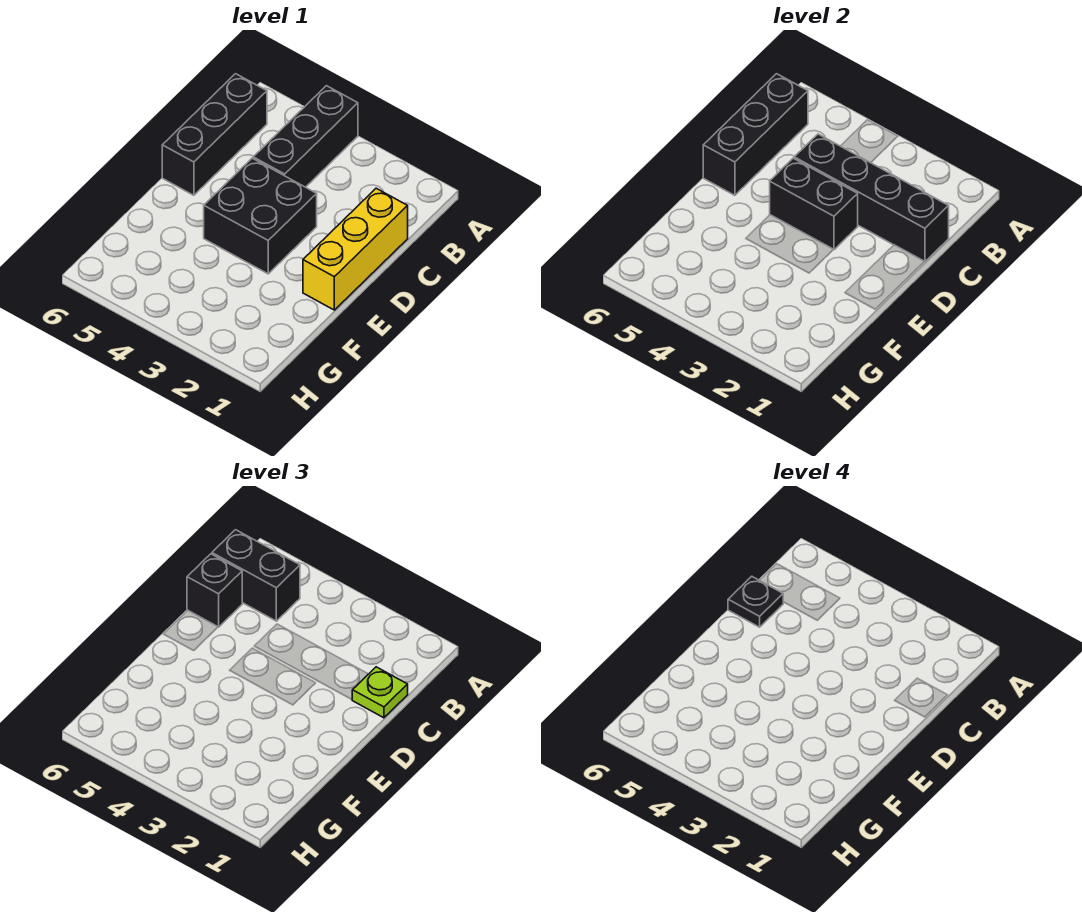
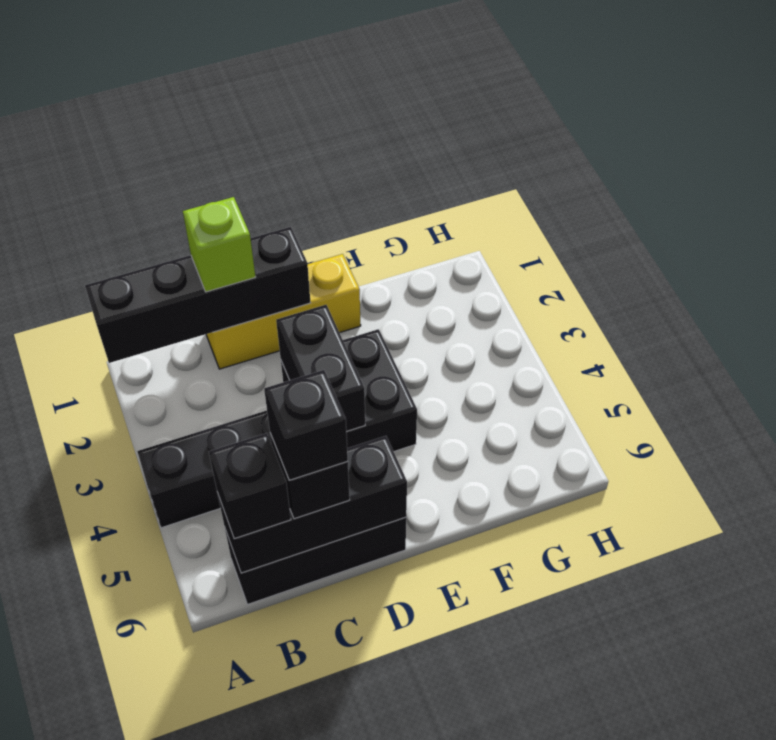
black 1x2 brick [212,530,300,621] -> black 1x1 brick [209,433,291,539]
black 1x4 brick [794,134,949,262] -> black 1x4 brick turned to [85,227,311,363]
lime 1x1 plate [352,667,408,718] -> lime 1x1 brick [183,197,255,292]
black 1x1 plate [728,576,783,627] -> black 1x1 brick [264,370,348,480]

